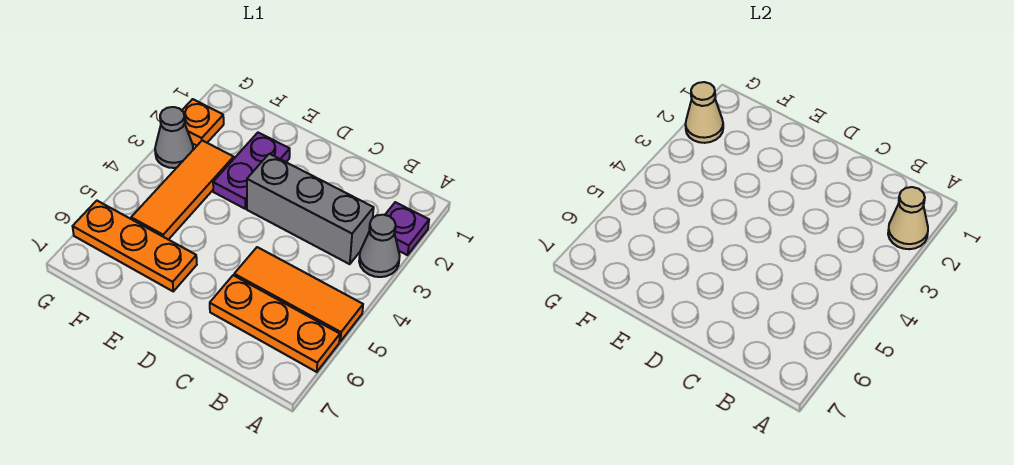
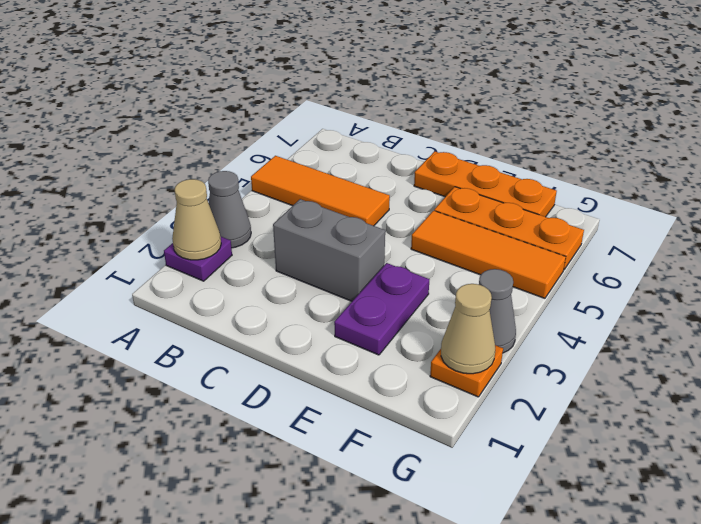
orange 1x3 plate [210,275,340,372] -> orange 1x3 plate moved to [414,151,557,217]
grey 1x3 brick [247,154,374,264] -> grey 1x2 brick [273,199,385,301]
orange 1x3 tile [131,140,234,240] -> orange 1x3 tile turned to [411,211,566,298]

